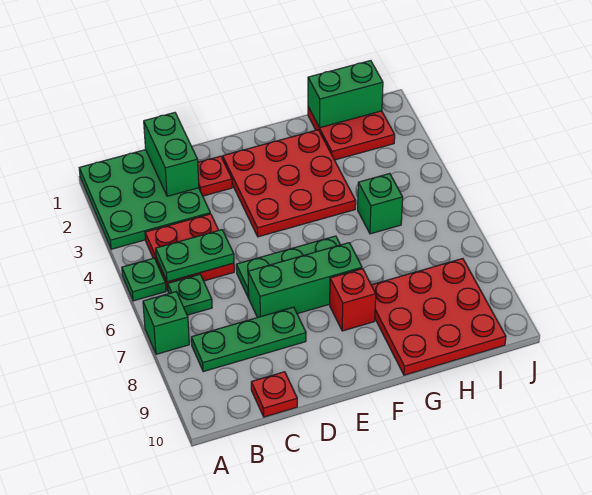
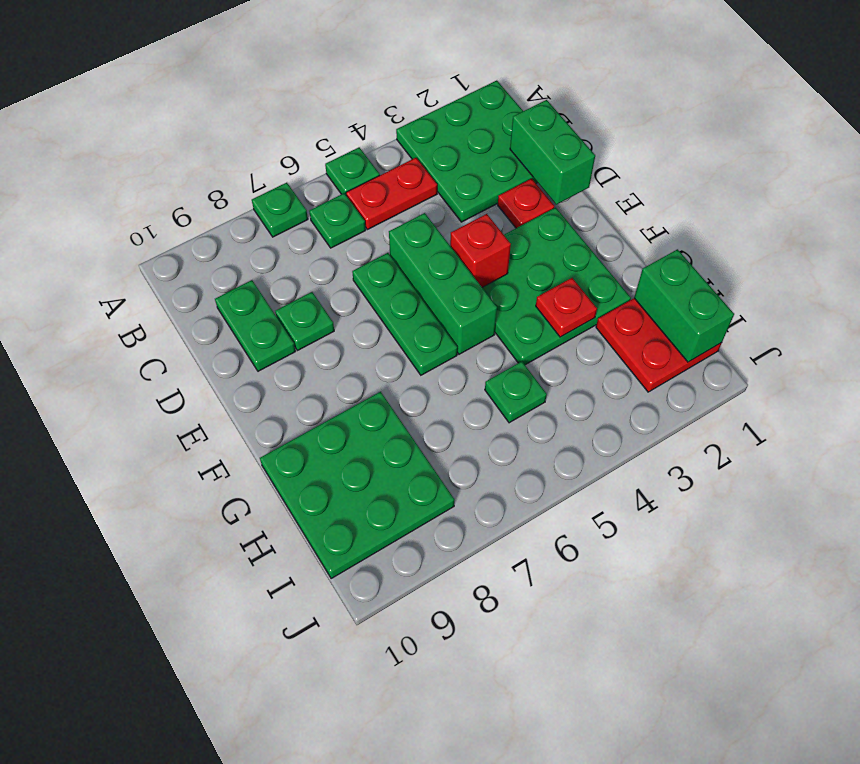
green 1x1 brick [143,292,189,354] -> green 1x1 plate [252,183,308,237]
red 2x2 plate [145,214,234,290] -> red 1x2 plate [346,158,437,230]
green 1x2 plate [156,230,234,282] -> green 1x2 plate moved to [215,280,295,371]
green 1x3 plate [191,307,306,372] -> green 1x1 plate [275,292,334,351]
green 1x2 brick [144,113,199,196] -> green 1x2 brick turned to [510,100,595,205]
red 1x1 plate [251,372,297,417] -> red 1x1 plate moved to [536,278,597,337]
green 1x3 brick [248,243,362,317] -> green 1x3 brick moved to [389,213,497,354]
red 3x3 plate [223,130,356,237] -> green 3x3 plate [482,208,631,365]
red 1x1 brick [330,269,376,331] -> red 1x1 brick moved to [450,214,511,287]
red 3x3 plate [372,259,506,375] -> green 3x3 plate [260,392,454,579]
green 1x1 brick [358,174,403,234] -> green 1x1 plate [485,361,547,423]

